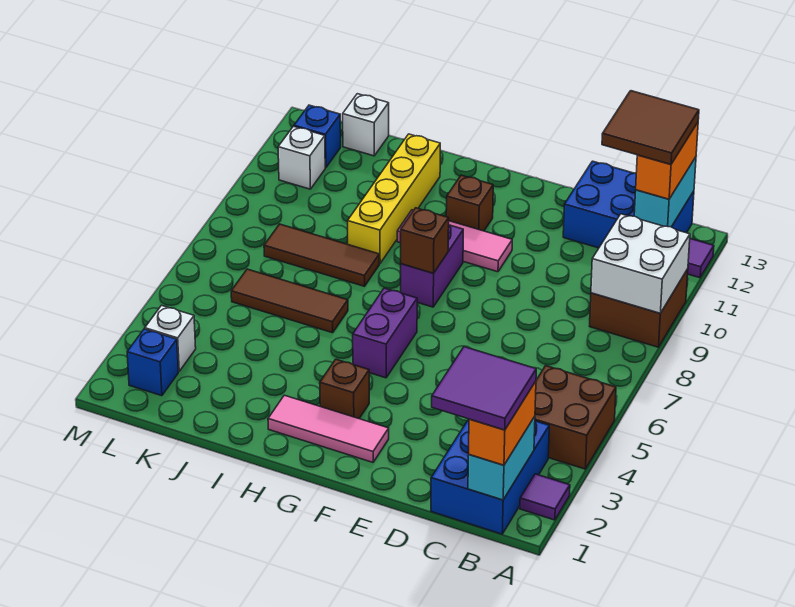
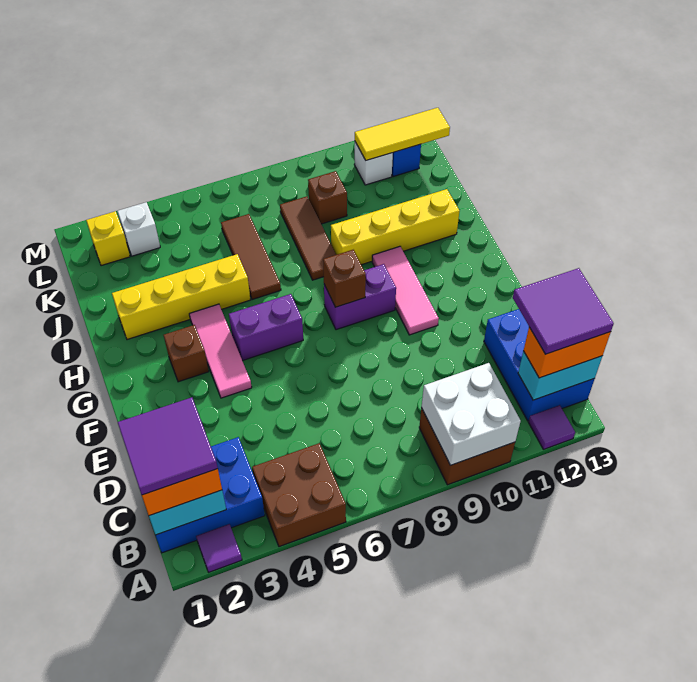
brown 2x2 tile [602,91,699,164] -> purple 2x2 tile [513,268,614,354]
pink 1x3 tile [268,395,389,462] -> pink 1x3 tile moved to [189,304,252,398]
brown 1x1 brick [446,175,493,231] -> brown 1x1 brick moved to [308,171,347,224]
none -> yellow 1x4 brick [112,254,250,340]
white 1x1 brick [343,94,389,156] -> none
blue 1x1 brick [127,329,178,396] -> yellow 1x1 brick [86,211,130,266]
none -> yellow 1x3 tile [355,108,450,160]

